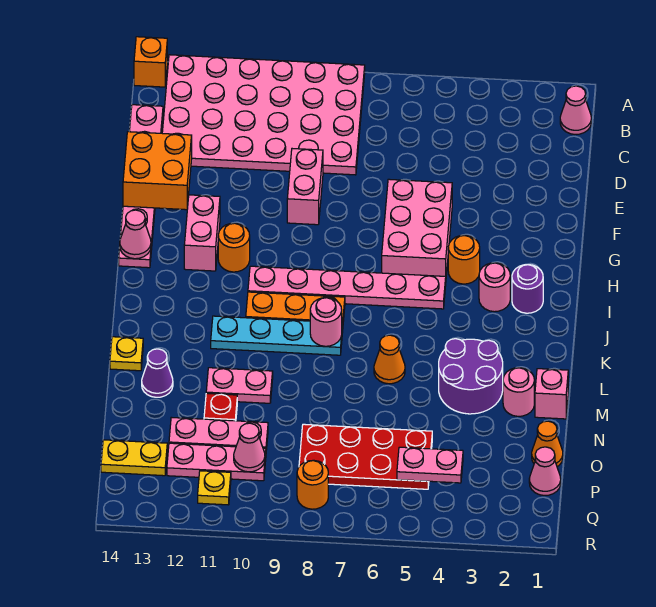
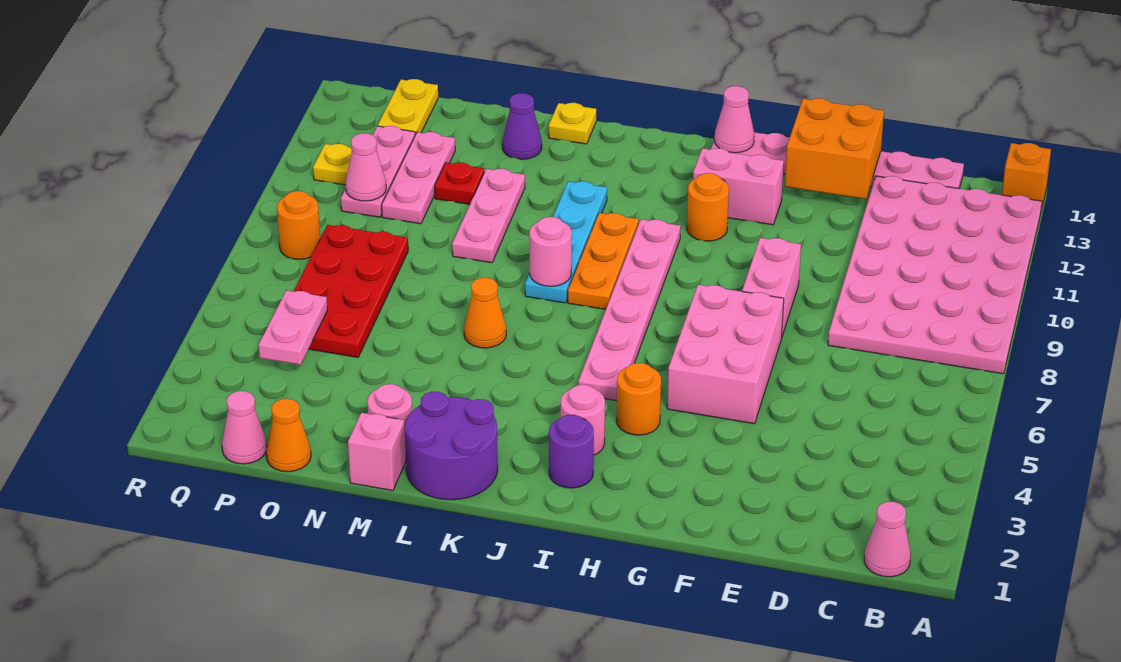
pink 1x2 brick [287,149,323,225] -> pink 1x2 brick turned to [742,238,801,336]
pink 2x3 brick [382,179,452,276] -> pink 2x3 brick turned to [667,285,784,424]
purple 2x2 round brick [439,339,503,414] -> purple 2x2 round brick moved to [405,392,498,500]
pink 1x2 plate [206,368,273,403] -> pink 1x3 plate [452,169,525,263]

